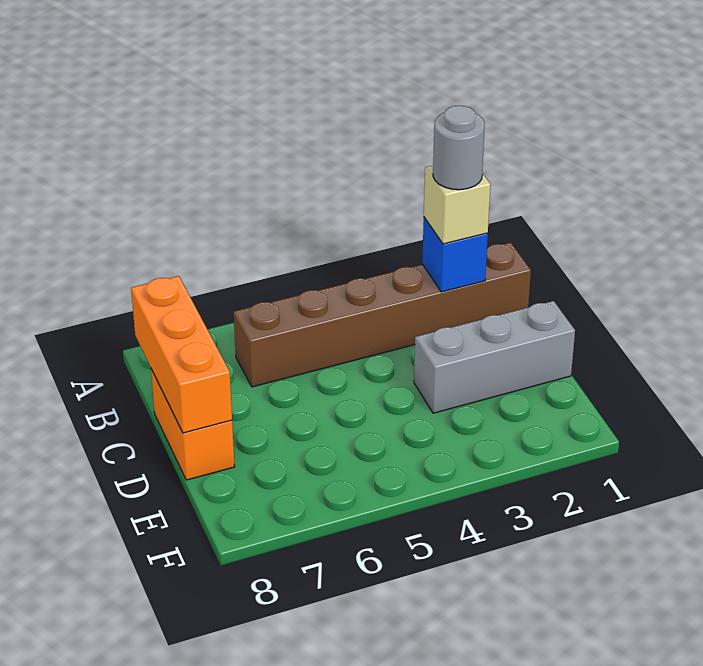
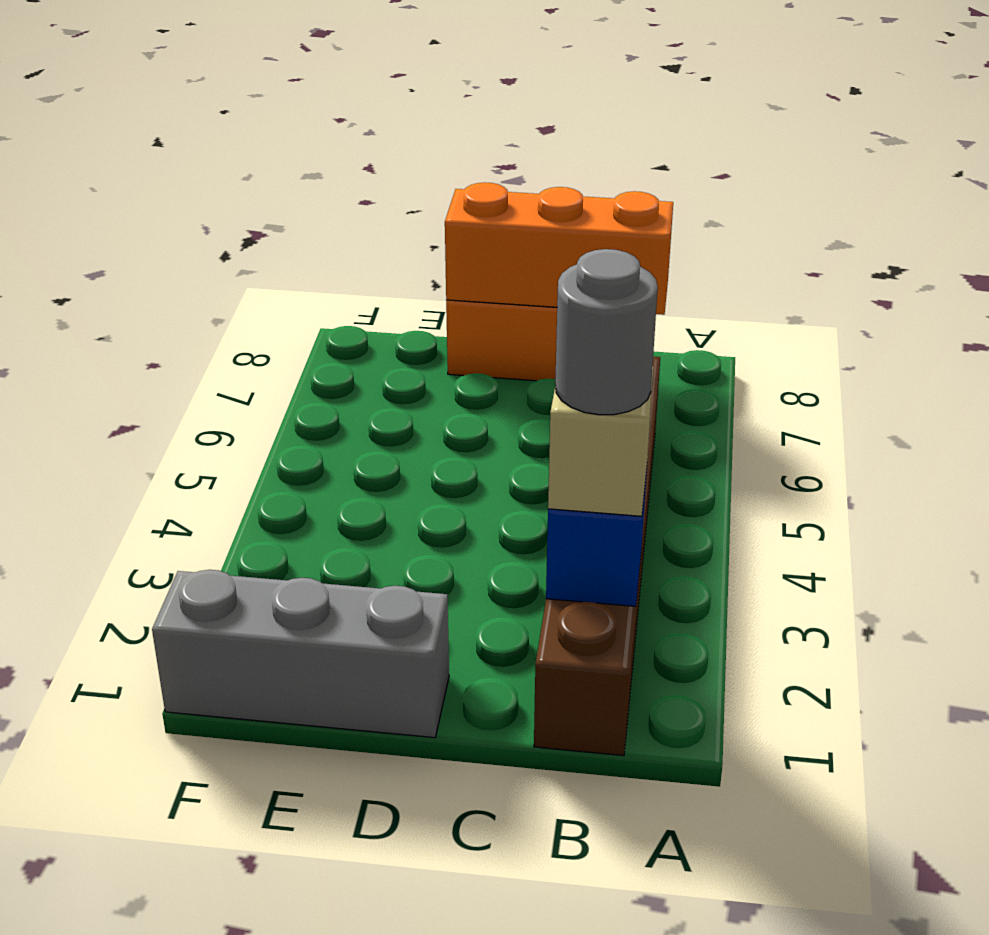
grey 1x3 brick [414,301,575,413] -> grey 1x3 brick turned to [152,570,449,738]

